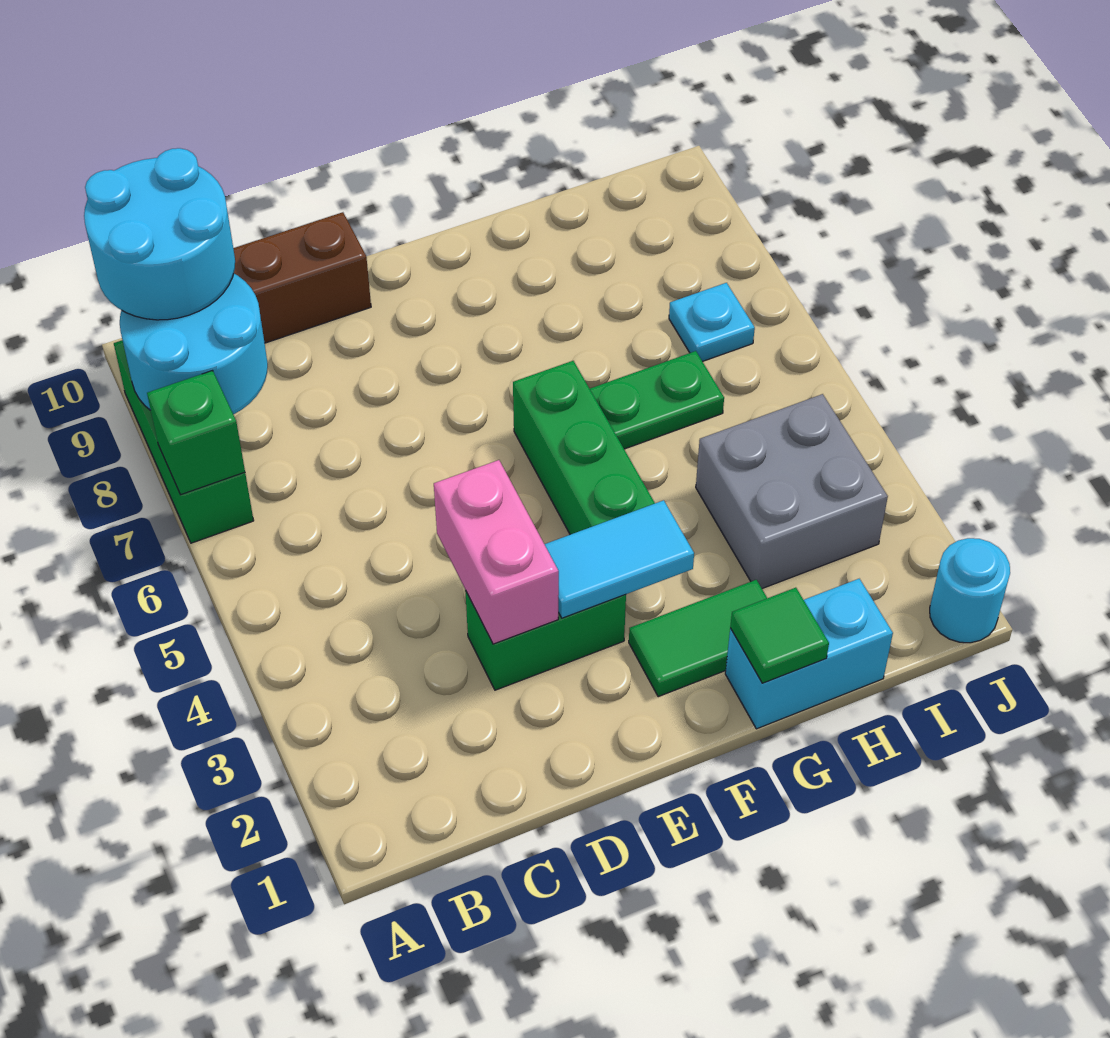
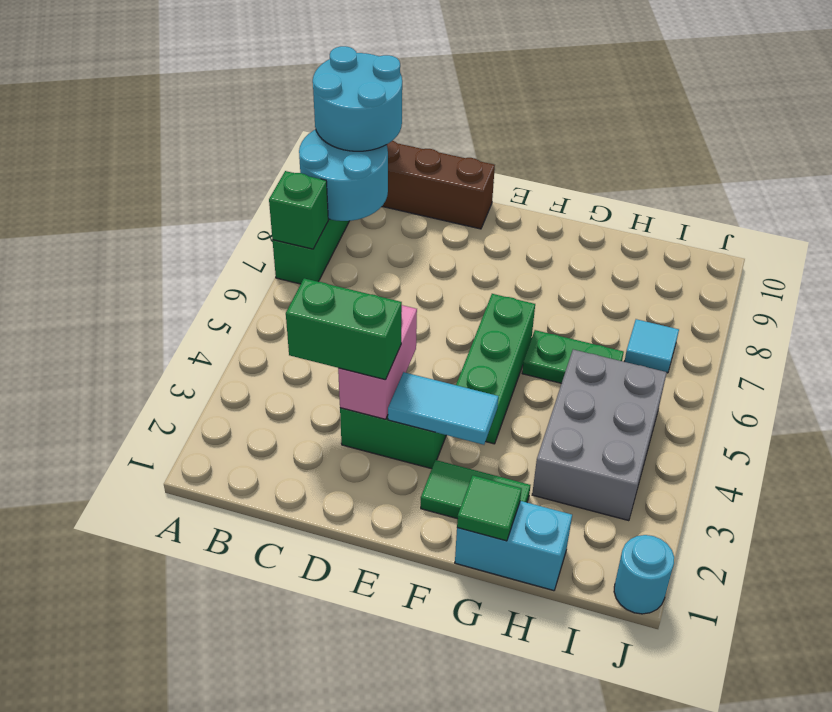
none -> green 1x2 brick [286,278,402,380]
grey 2x2 brick [696,394,888,589] -> grey 2x3 brick [532,350,667,521]
cyan 1x1 plate [669,283,755,361] -> cyan 1x1 tile [624,319,679,373]

